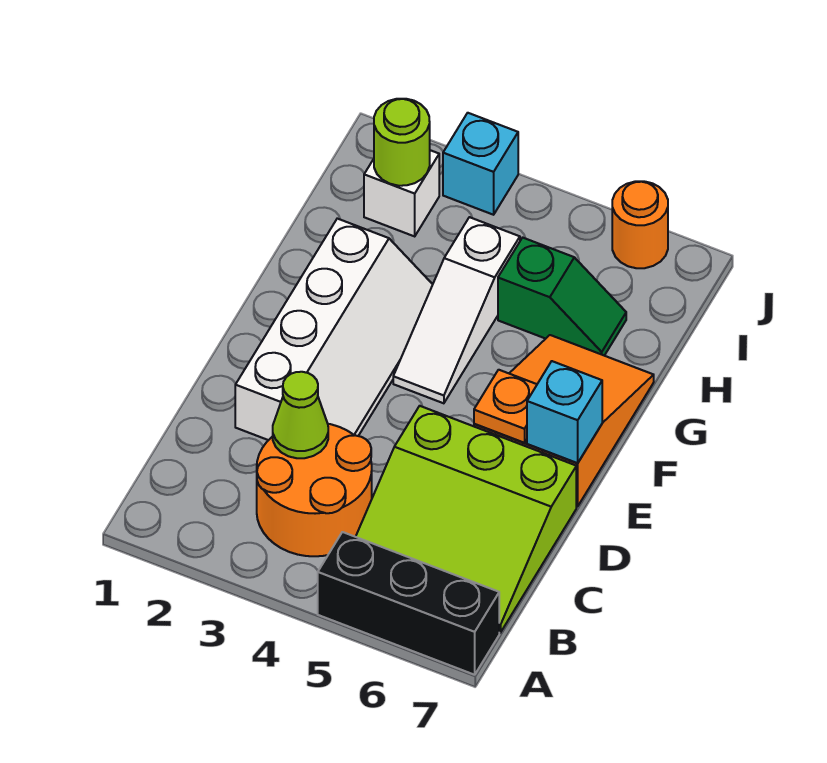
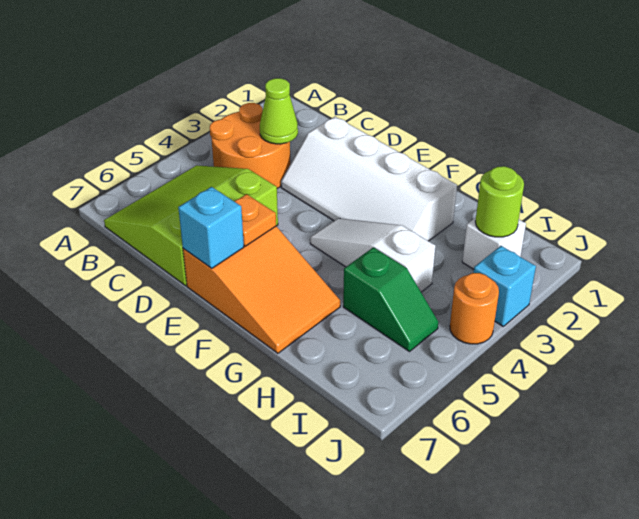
black 1x3 brick [318,532,499,675] -> none
green 1x2 slope [498,238,626,356] -> green 1x2 slope turned to [343,247,438,352]
orange 1x1 round brick [612,181,668,268] -> orange 1x1 round brick moved to [450,273,499,344]

